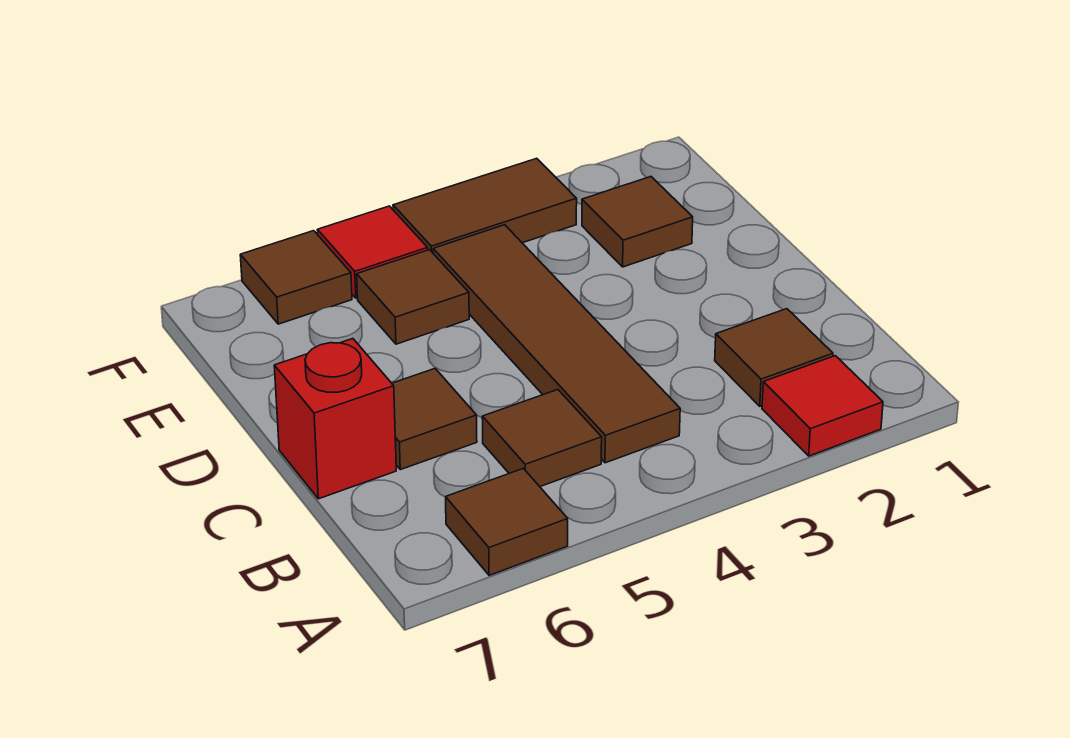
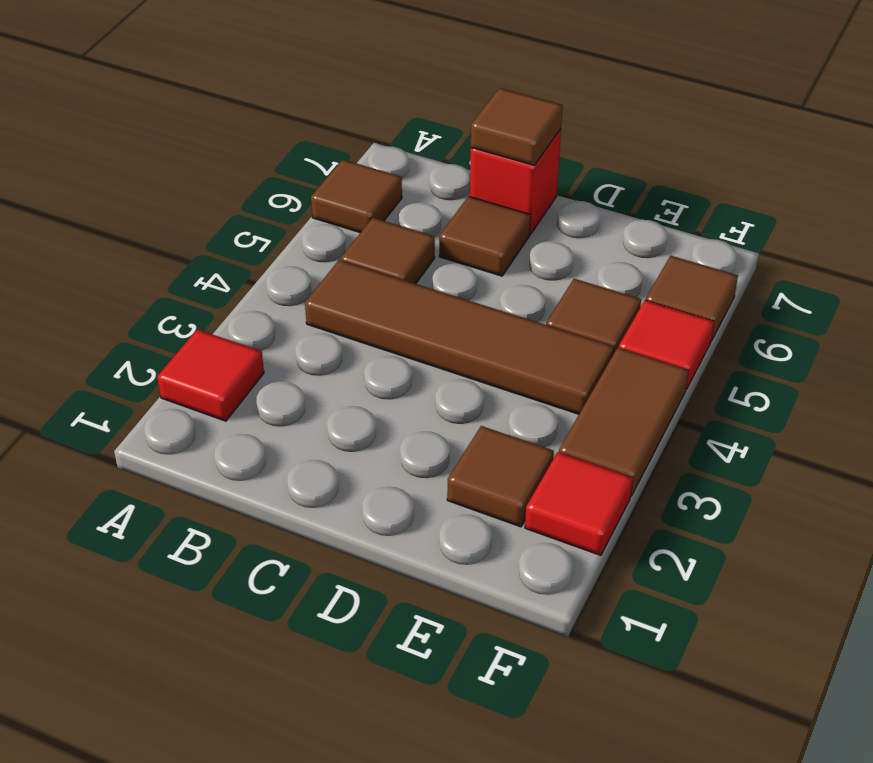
brown 1x1 tile [715,309,833,406] -> brown 1x1 tile moved to [471,88,563,165]
none -> red 1x1 tile [525,452,633,555]

